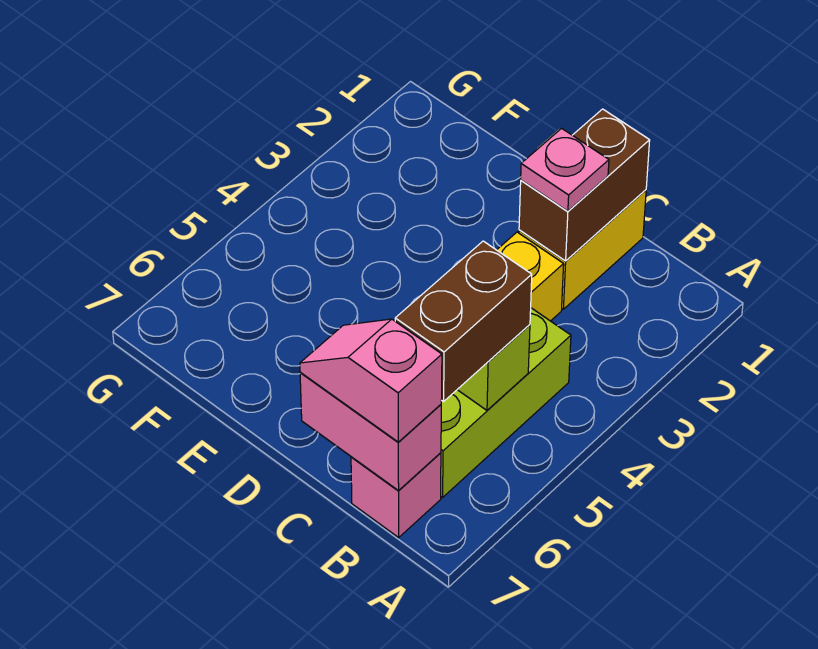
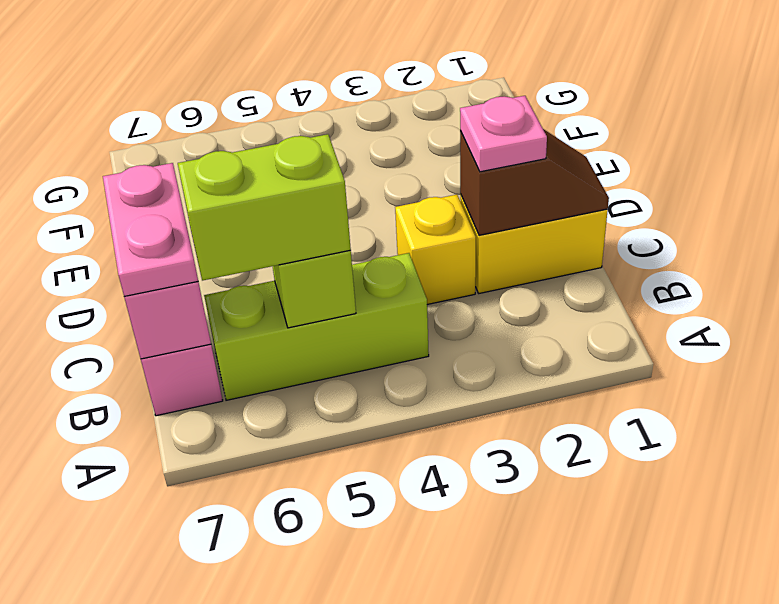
brown 1x2 brick [395,241,532,401] -> lime 1x2 brick [178,134,351,281]
pink 1x2 slope [300,319,442,442] -> pink 1x2 plate [103,163,198,296]
brown 1x2 brick [519,109,650,261] -> brown 1x2 slope [460,129,609,235]

